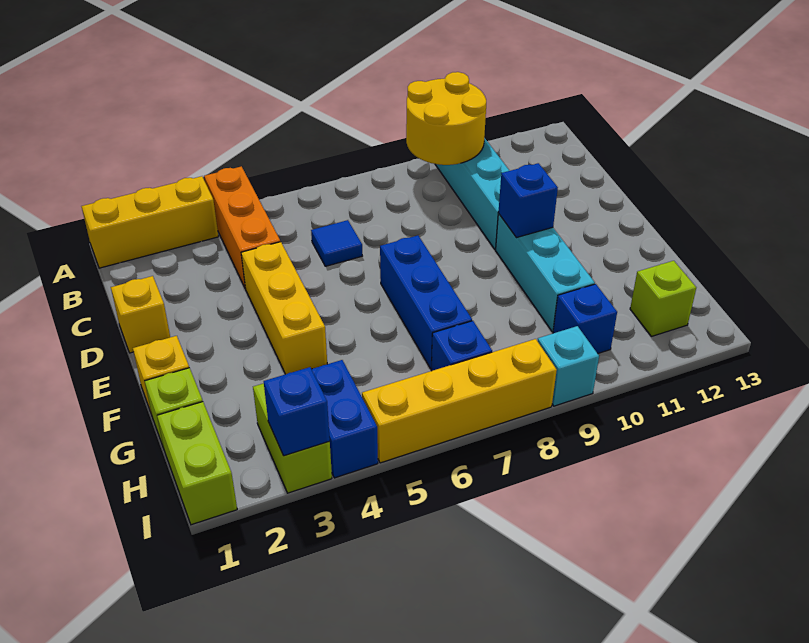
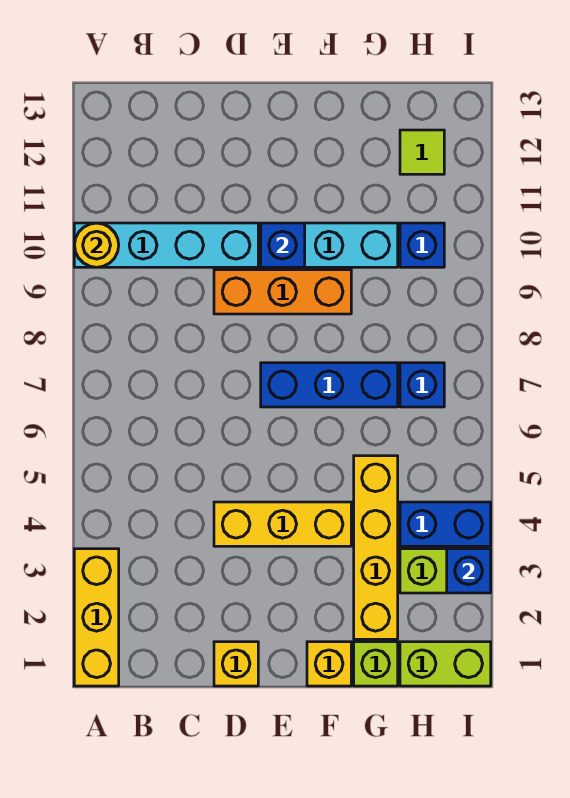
orange 1x3 brick [204,166,280,287] -> orange 1x3 brick moved to [214,270,351,314]
yellow 2x2 round brick [406,72,486,165] -> yellow 1x1 round brick [75,223,119,267]
blue 1x1 tile [311,220,362,266] -> none
lime 1x1 brick [630,261,696,336] -> lime 1x1 tile [400,130,444,174]
yellow 1x4 brick [362,339,557,463] -> yellow 1x4 brick moved to [354,456,398,639]
cyan 1x1 brick [538,326,599,406] -> none

